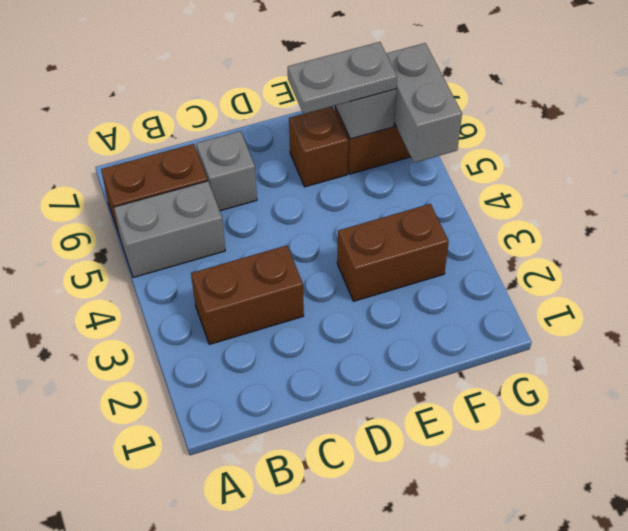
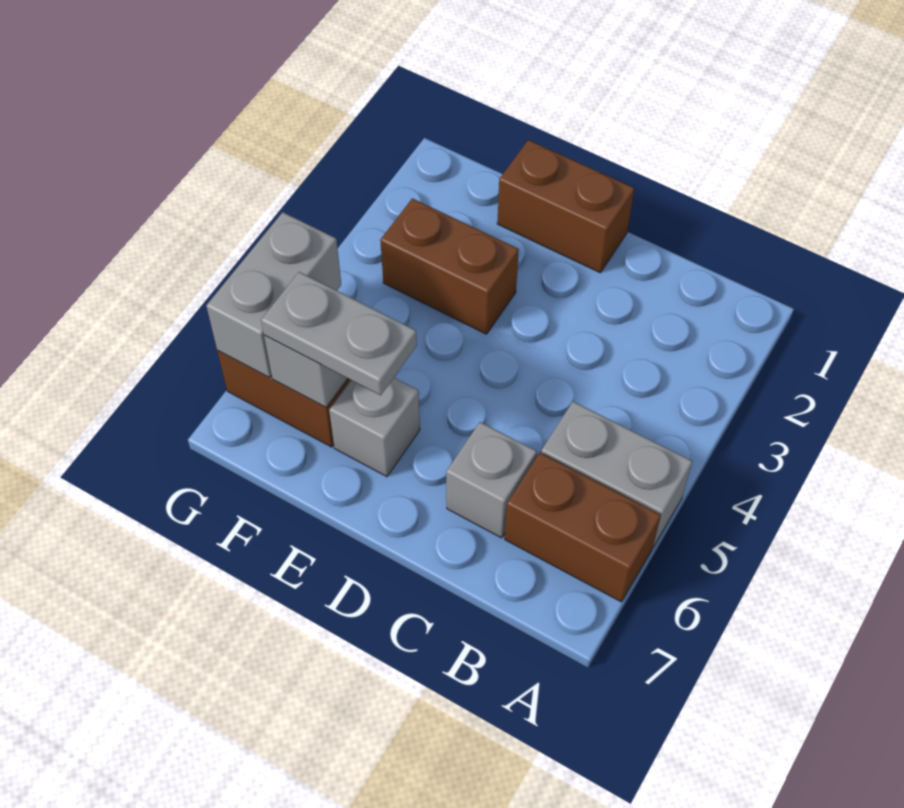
brown 1x2 brick [191,245,304,344] -> brown 1x2 brick moved to [497,140,634,273]
brown 1x1 brick [289,106,348,187] -> grey 1x1 brick [329,378,420,477]

